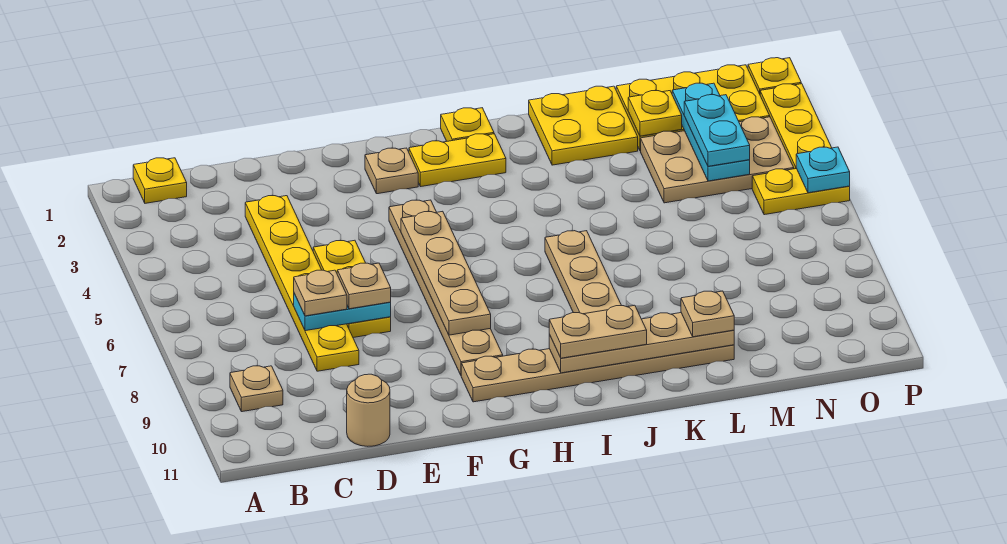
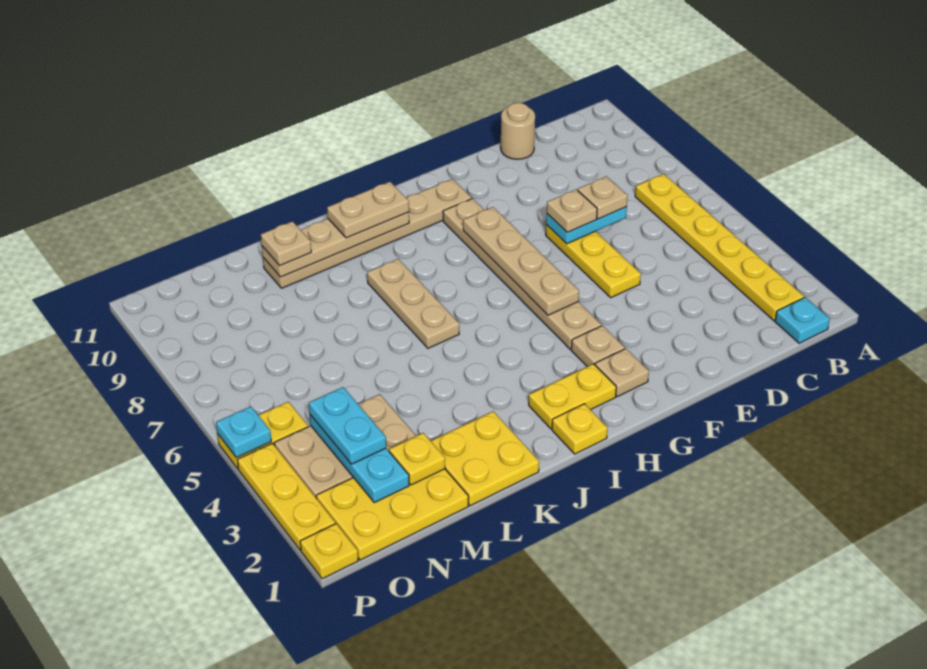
yellow 1x1 plate [133,158,187,203] -> cyan 1x1 plate [775,297,830,343]
tan 1x1 plate [230,366,283,412] -> tan 1x1 plate moved to [571,326,625,367]
yellow 1x6 plate [245,196,359,371] -> yellow 1x6 plate moved to [635,174,804,321]

